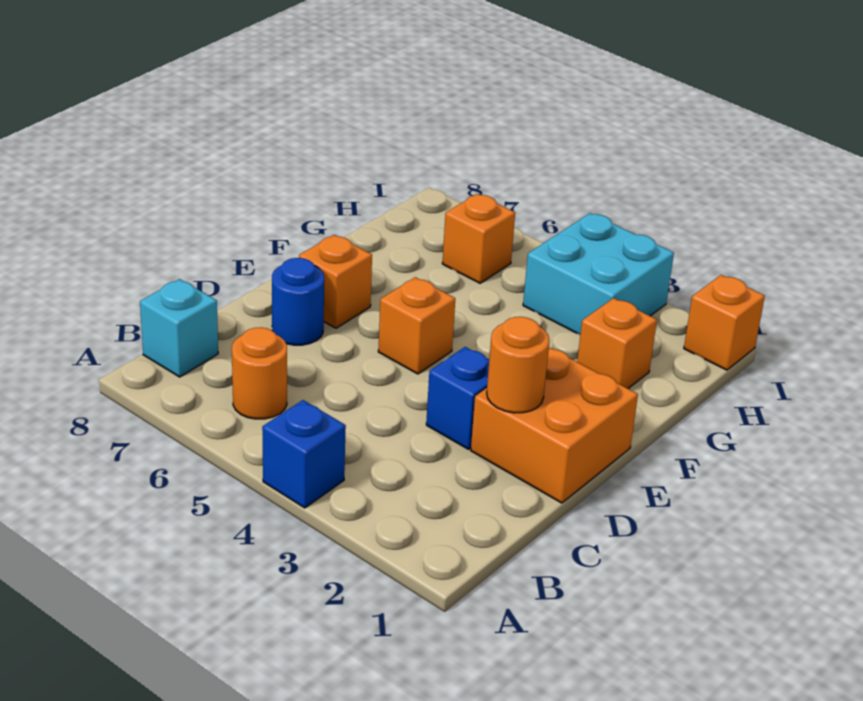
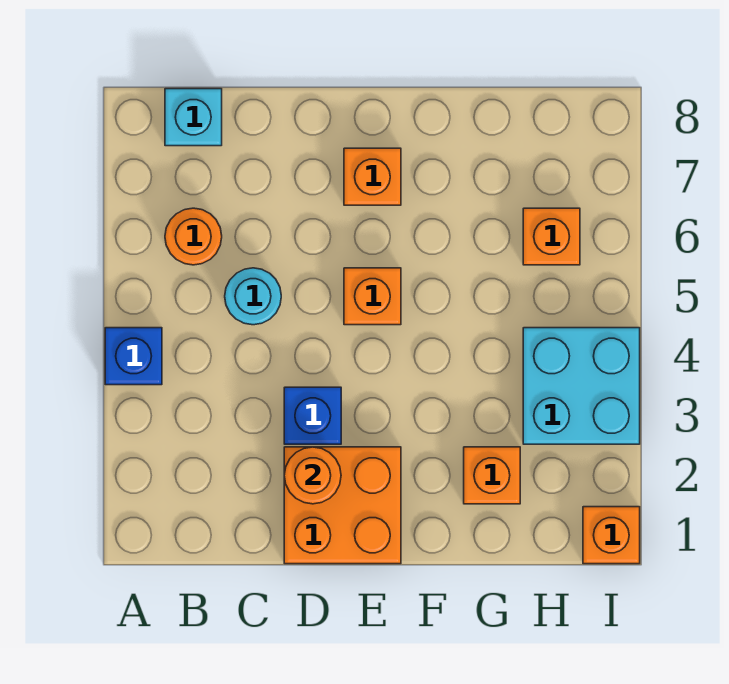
none -> cyan 1x1 round brick [225,268,281,325]
blue 1x1 round brick [272,258,324,345] -> none

